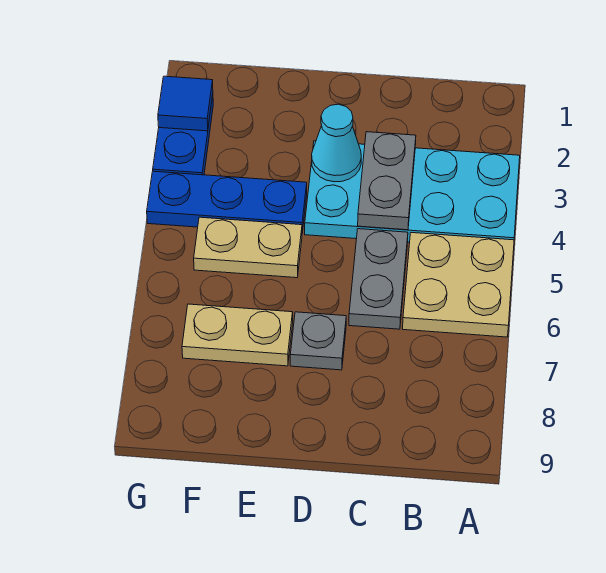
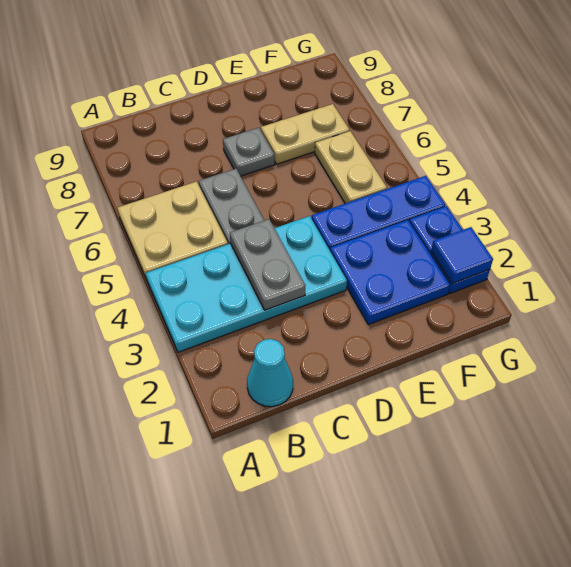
cyan 1x1 cone [312,104,361,182] -> cyan 1x1 cone moved to [247,339,293,407]
none -> blue 2x2 plate [330,220,450,325]
tan 1x2 plate [194,217,302,278] -> tan 1x2 plate turned to [315,131,387,204]

